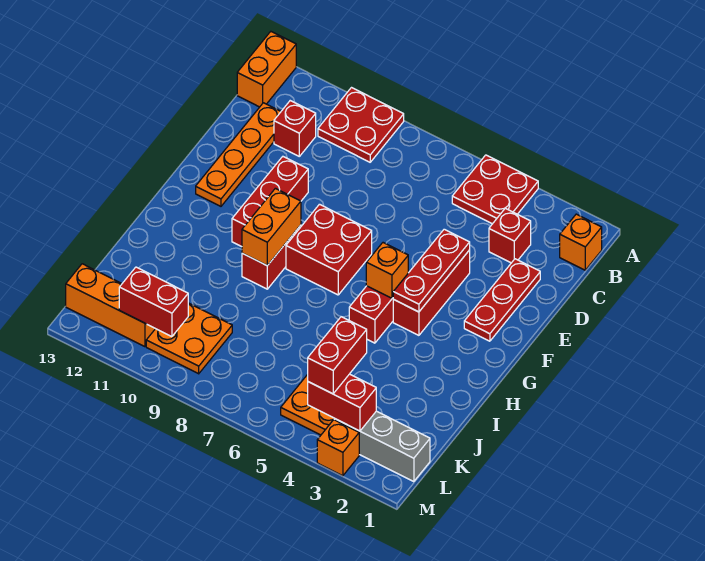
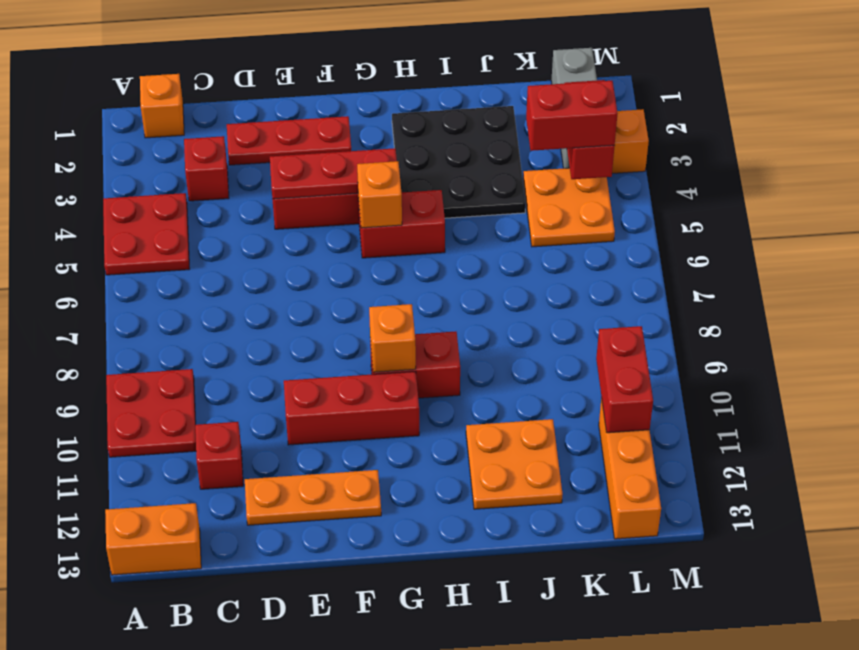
orange 1x4 plate [196,103,281,206] -> orange 1x3 plate [245,470,381,525]
red 2x2 brick [286,204,372,295] -> none
orange 1x2 brick [242,188,301,266] -> orange 1x1 brick [369,304,416,372]
none -> black 3x3 plate [392,106,526,218]
orange 2x2 plate [146,303,232,374] -> orange 2x2 plate moved to [466,419,563,509]

